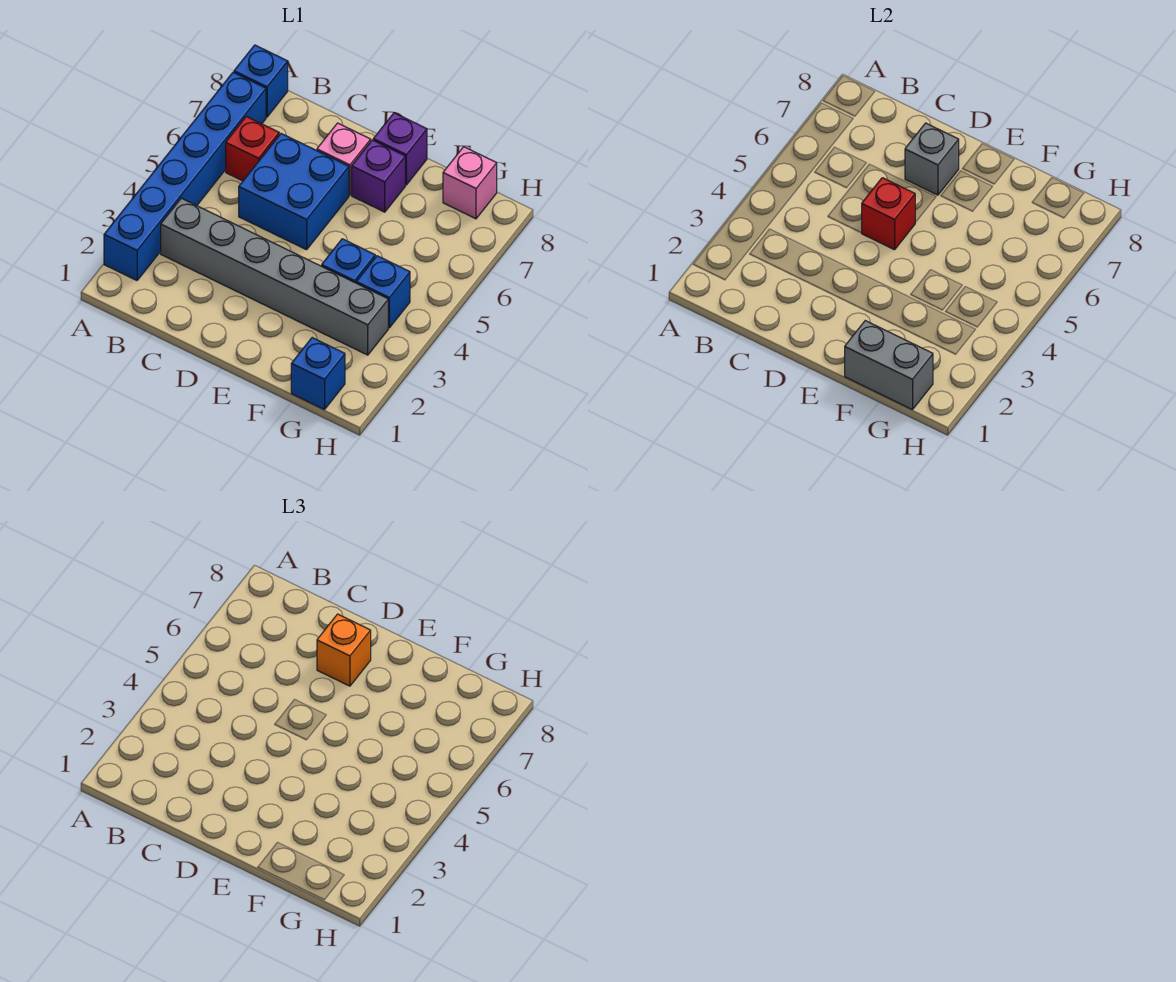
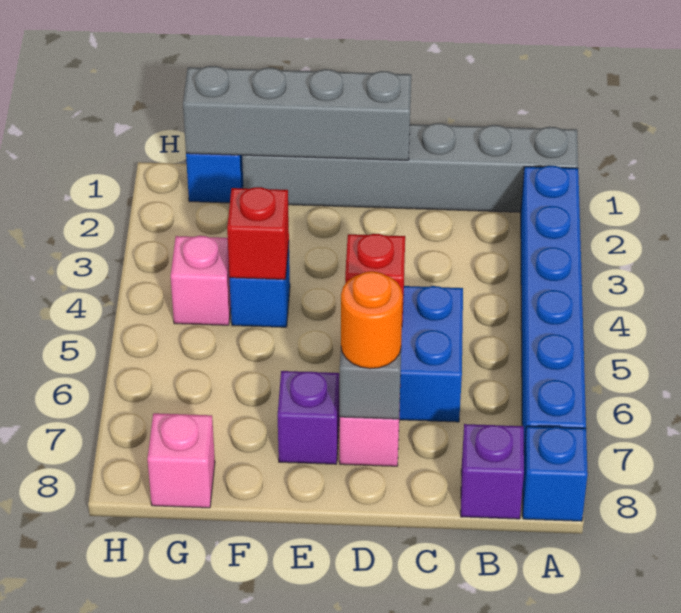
grey 1x6 brick [161,198,388,355] -> grey 1x6 brick moved to [242,123,578,212]
red 1x1 brick [226,116,279,181] -> red 1x1 brick moved to [227,187,289,279]
orange 1x1 brick [317,614,371,686] -> orange 1x1 round brick [341,271,403,369]
purple 1x1 brick [373,113,427,185] -> purple 1x1 brick moved to [461,424,524,519]
grey 1x2 brick [845,321,933,410] -> grey 1x4 brick [183,66,411,160]
blue 1x1 brick [356,256,410,328] -> pink 1x1 brick [171,236,231,325]

